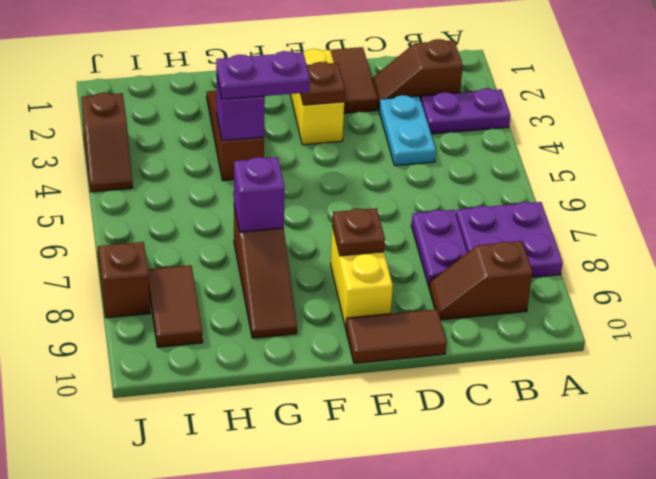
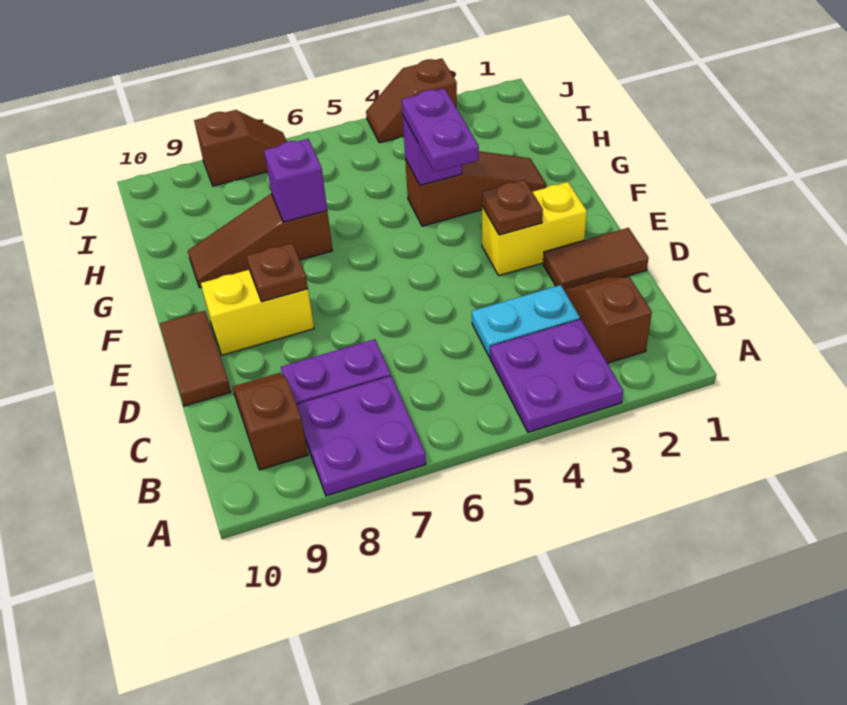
purple 1x2 plate [421,89,511,134] -> purple 2x2 plate [490,319,623,432]
brown 1x2 tile [148,265,203,347] -> none

